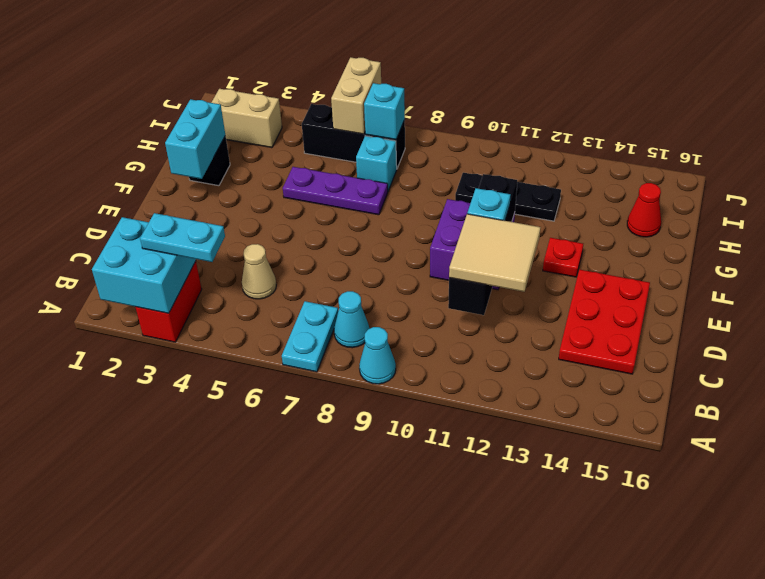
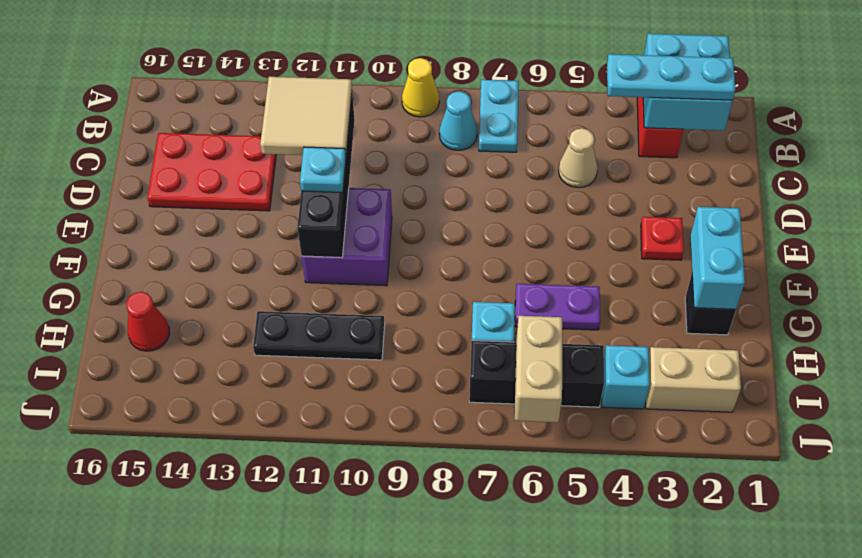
cyan 1x1 cone [359,327,396,384] -> yellow 1x1 cone [402,58,439,117]
cyan 1x2 plate [140,213,225,262] -> cyan 1x3 plate [607,54,735,100]
red 2x3 plate [559,269,650,374] -> red 2x3 plate turned to [147,133,276,211]
red 1x1 plate [543,238,583,277] -> red 1x1 plate moved to [641,217,684,260]
purple 1x3 plate [283,167,388,215] -> purple 1x2 plate [515,284,600,330]
cyan 1x1 brick [364,83,405,140] -> cyan 1x1 brick moved to [602,345,650,409]

